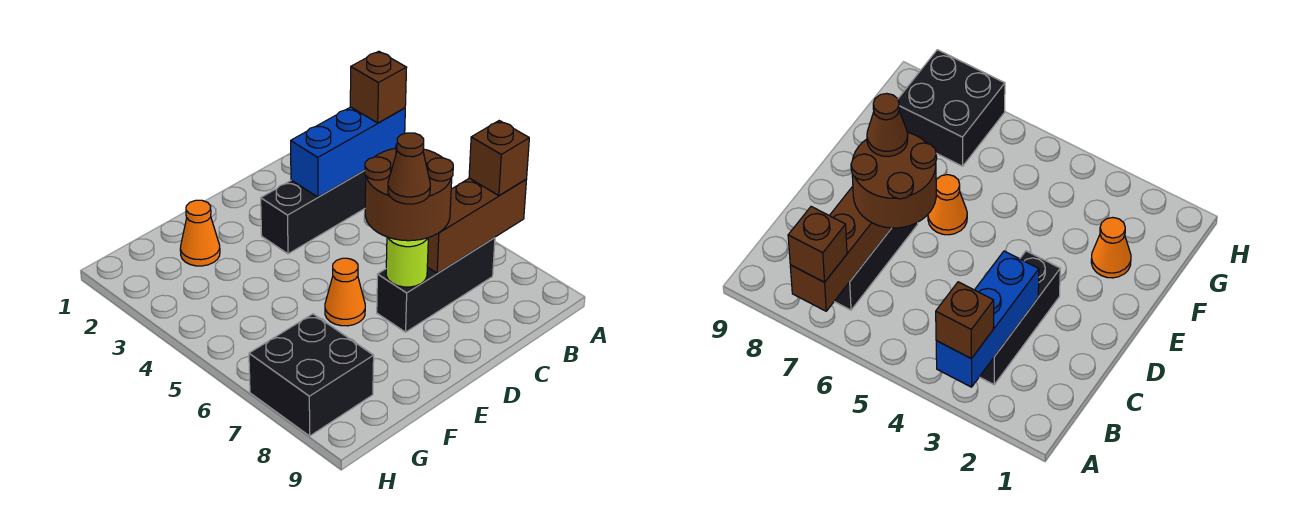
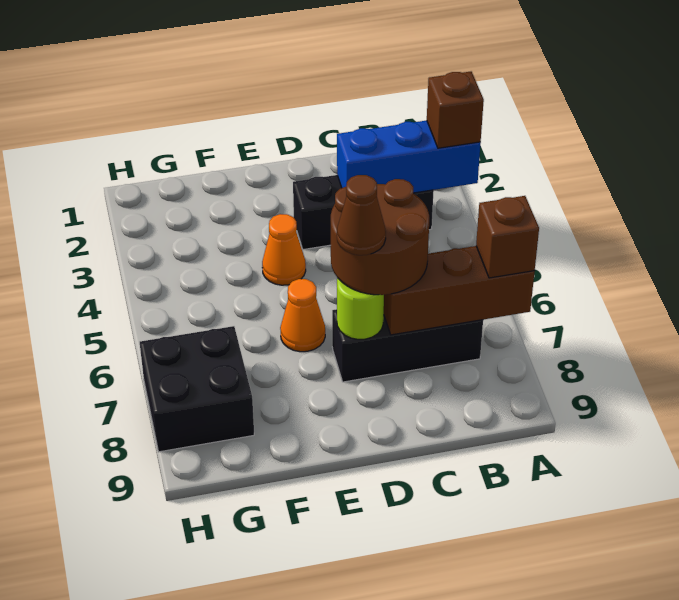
orange 1x1 cone [180,200,220,266] -> orange 1x1 cone moved to [262,214,306,285]

